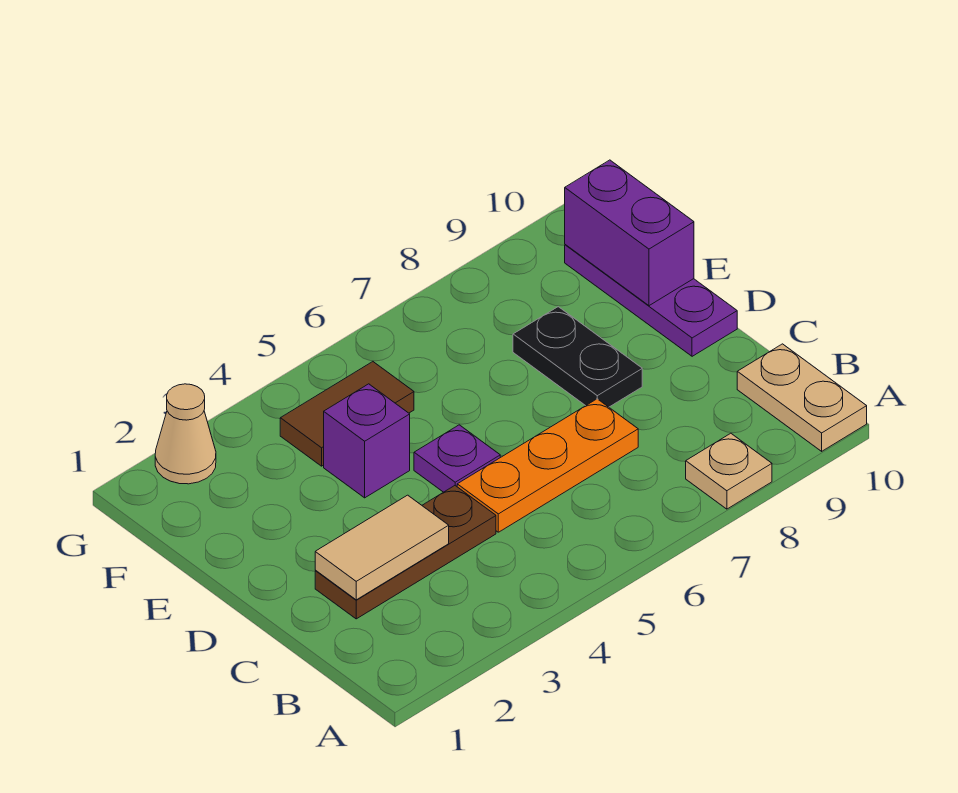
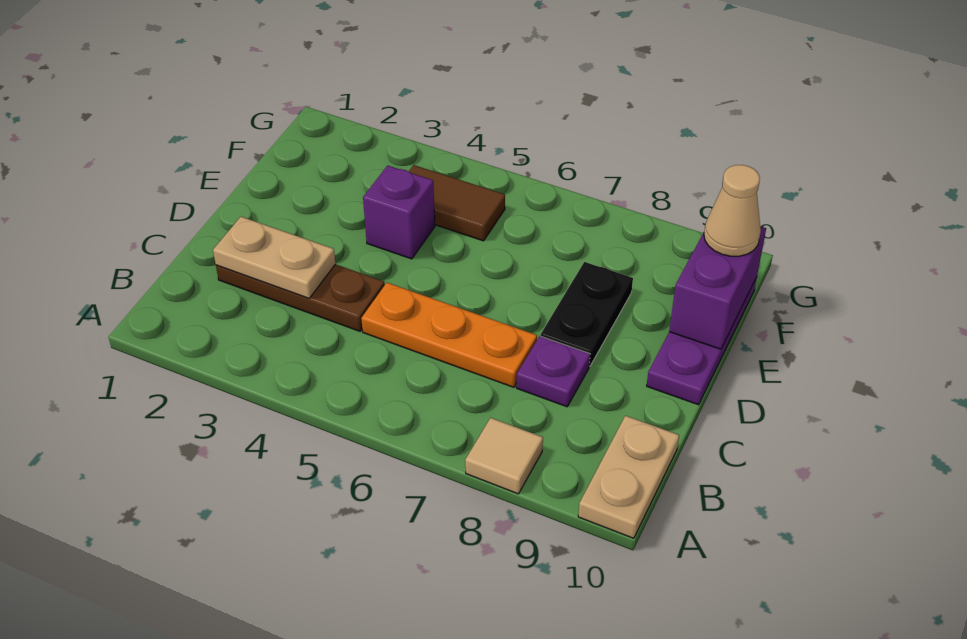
tan 1x1 plate [686,433,772,509] -> tan 1x1 tile [465,418,543,494]
tan 1x2 tile [315,495,449,600] -> tan 1x2 plate [213,217,336,298]
purple 1x1 plate [414,425,500,492] -> purple 1x1 plate moved to [516,336,590,407]
tan 1x1 cone [155,384,216,484] -> tan 1x1 cone moved to [704,165,761,256]

